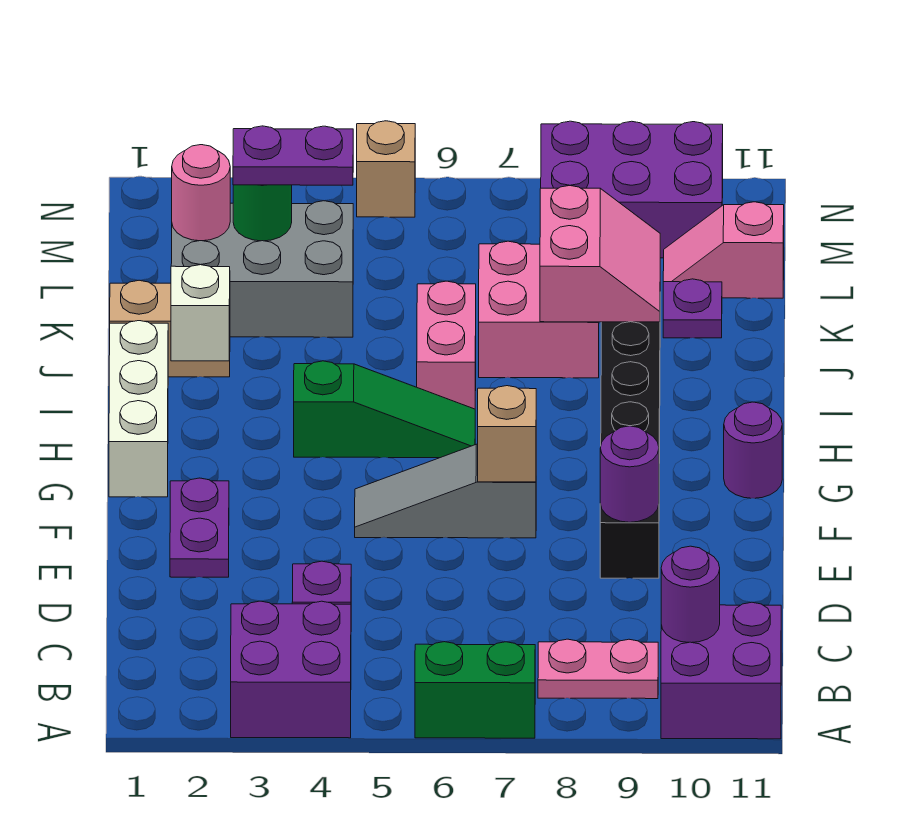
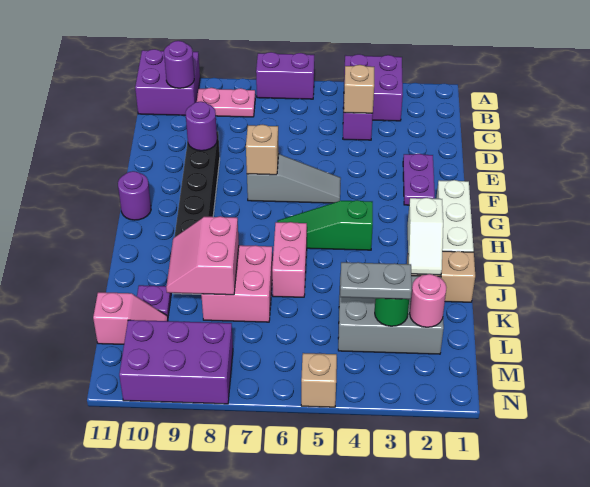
green 1x2 brick [415,642,535,738] -> purple 1x2 brick [256,52,314,99]
none -> tan 1x1 brick [344,65,374,113]
purple 1x2 plate [233,126,353,185] -> grey 1x2 plate [340,262,412,299]

